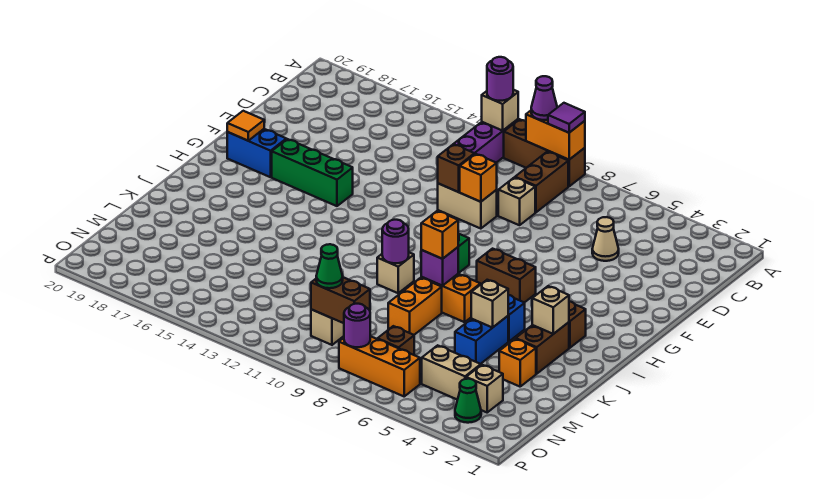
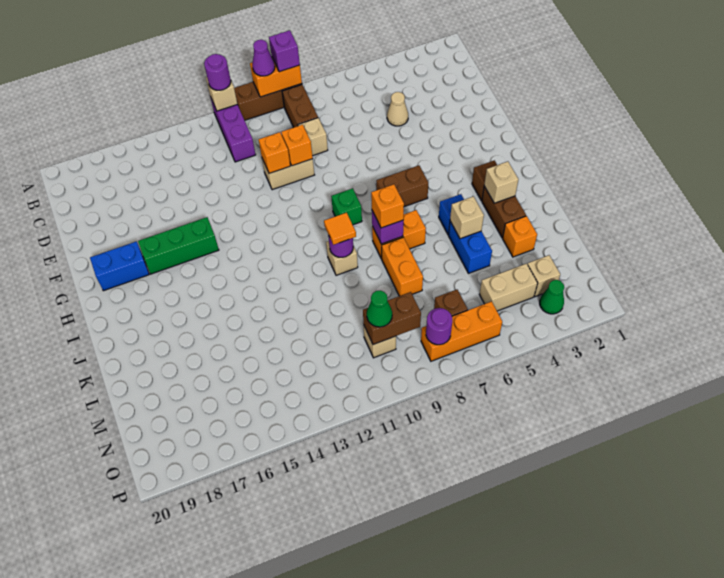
purple 1x1 tile [548,103,585,133] -> purple 1x1 brick [269,30,300,72]
brown 1x1 brick [438,144,474,192] -> orange 1x1 brick [259,132,290,173]
orange 1x1 tile [227,111,264,141] -> orange 1x1 tile moved to [324,213,356,245]

